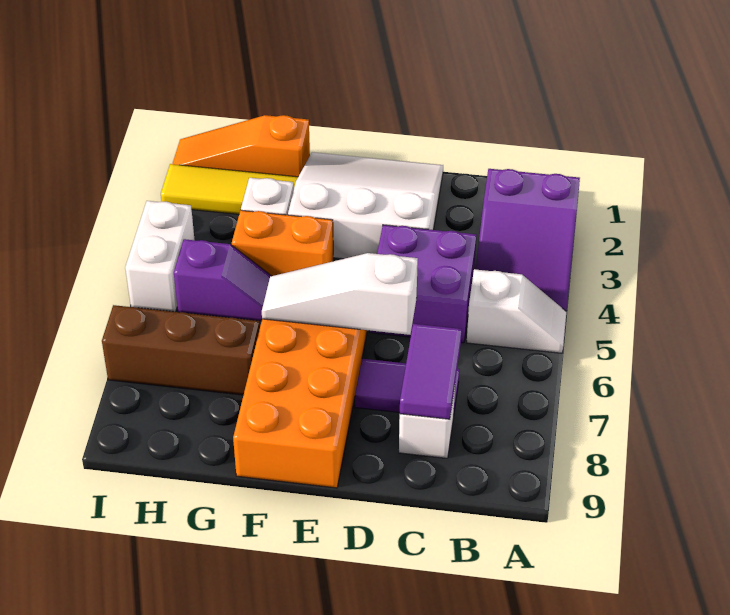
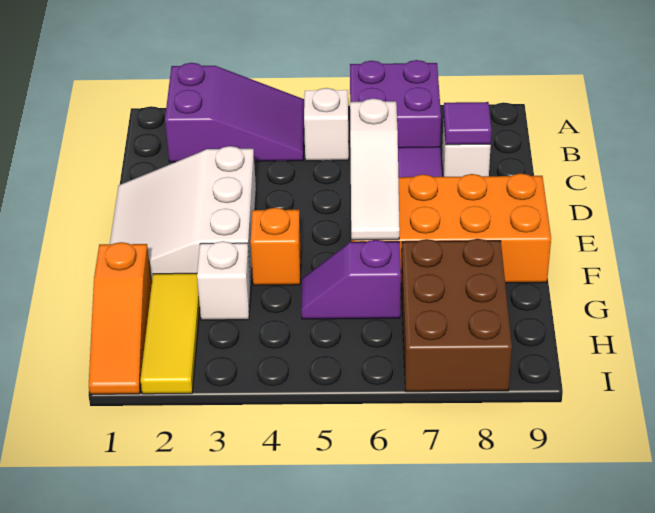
purple 2x2 brick [369,225,476,343] -> purple 2x2 brick moved to [350,60,441,147]
purple 1x2 tile [400,324,462,419] -> purple 1x1 tile [443,102,492,145]
orange 1x2 brick [232,210,333,276] -> orange 1x1 brick [250,208,301,285]
purple 1x2 slope [174,239,271,321] -> purple 1x2 slope turned to [301,240,401,319]
brown 1x3 brick [102,305,260,395] -> brown 2x3 brick [401,239,512,392]
white 1x2 brick [125,201,194,312] -> none

